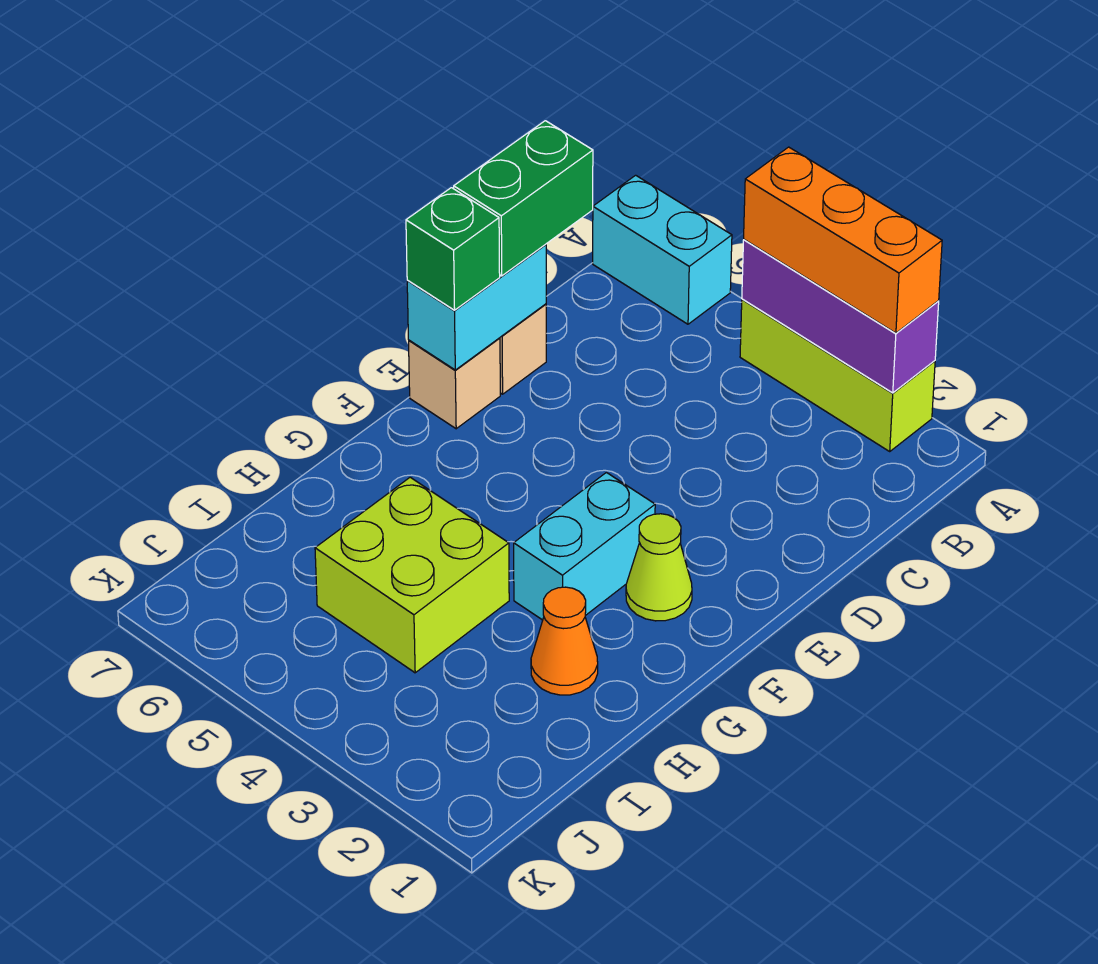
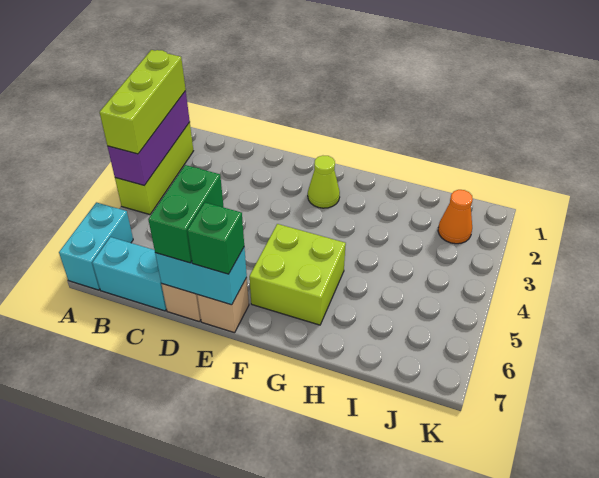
orange 1x3 brick [744,147,942,333] -> lime 1x3 brick [100,50,186,154]
green 1x2 brick [454,121,593,276] -> green 1x2 brick turned to [148,165,223,263]
cyan 1x2 brick [514,472,655,620] -> cyan 1x2 brick moved to [92,237,166,311]
orange 1x1 cone [531,587,598,695] -> orange 1x1 cone moved to [438,190,473,244]
lime 2x2 brick [315,477,509,673] -> lime 2x2 brick moved to [249,224,346,325]

